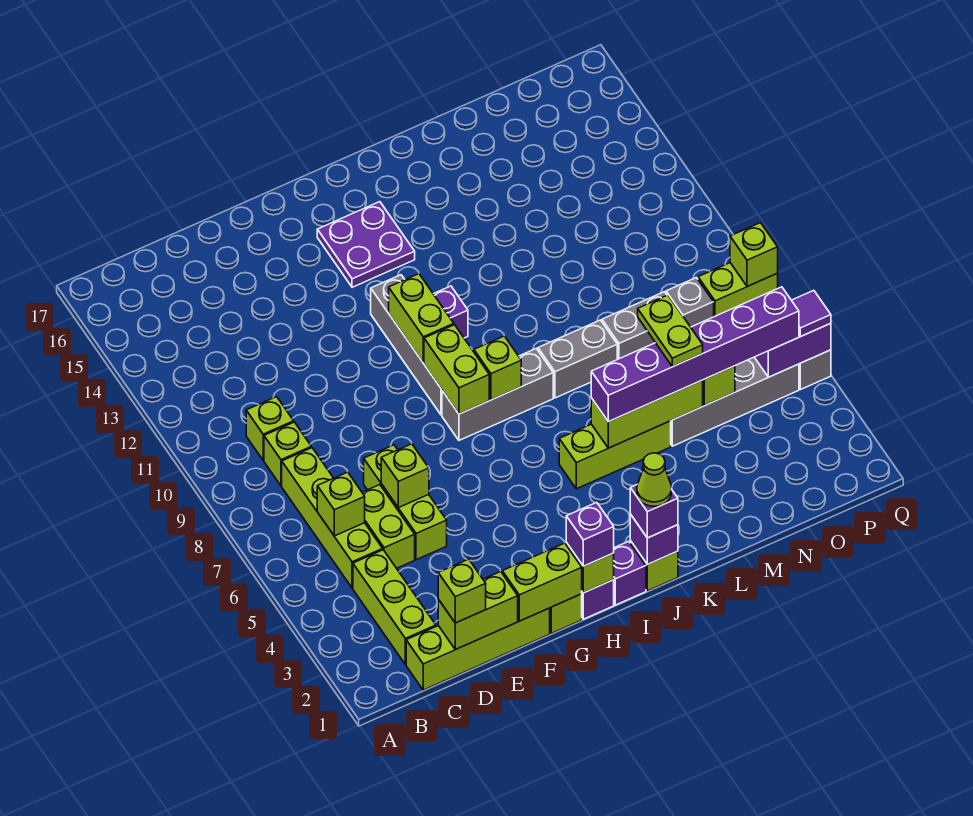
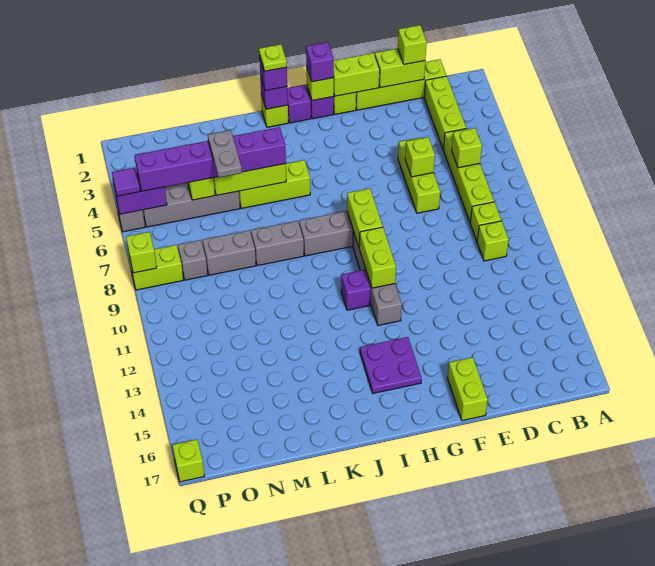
lime 1x2 brick [362,485,415,568] -> lime 1x2 brick moved to [448,357,488,421]
lime 1x1 brick [474,336,521,400] -> lime 1x1 brick moved to [173,440,204,482]
lime 1x1 cone [637,453,671,506] -> lime 1x1 plate [259,44,287,71]
lime 1x2 plate [638,295,703,367] -> grey 1x2 plate [208,130,242,178]

